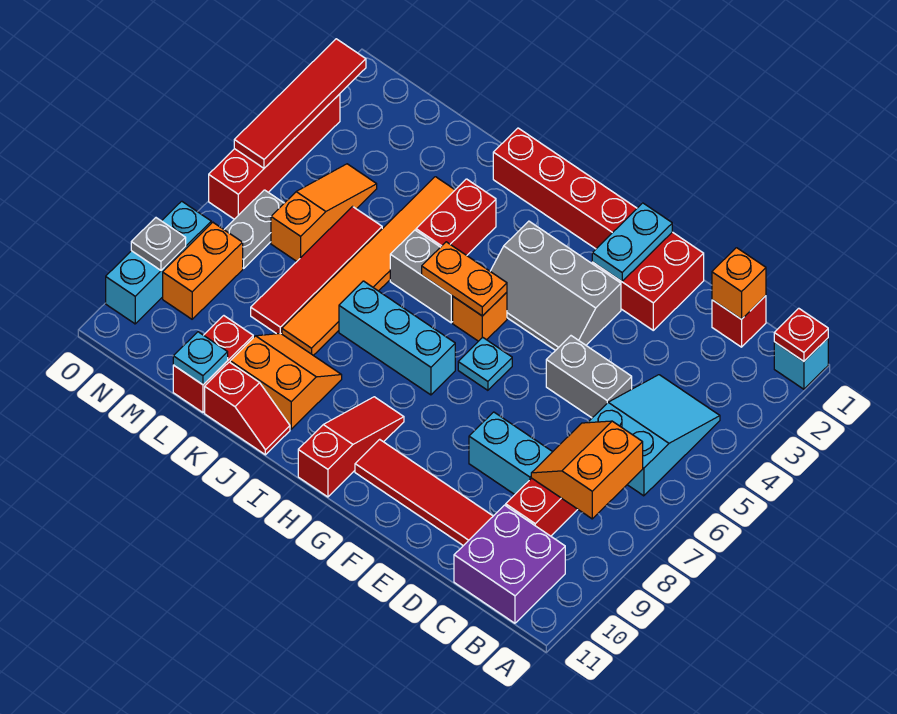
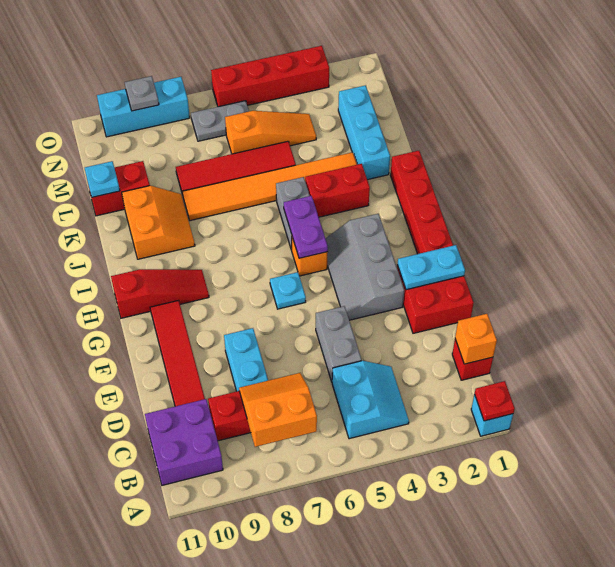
cyan 2x3 slope [588,375,720,496] -> cyan 2x2 slope [332,361,409,439]
orange 1x2 plate [422,242,507,316] -> purple 1x2 plate [284,196,328,258]
cyan 1x3 brick [339,281,455,395] -> cyan 1x3 brick moved to [338,85,390,180]
red 1x2 slope [205,362,290,455] -> none
orange 1x2 brick [163,222,243,319] -> none
red 1x4 tile [234,39,366,168] -> none

